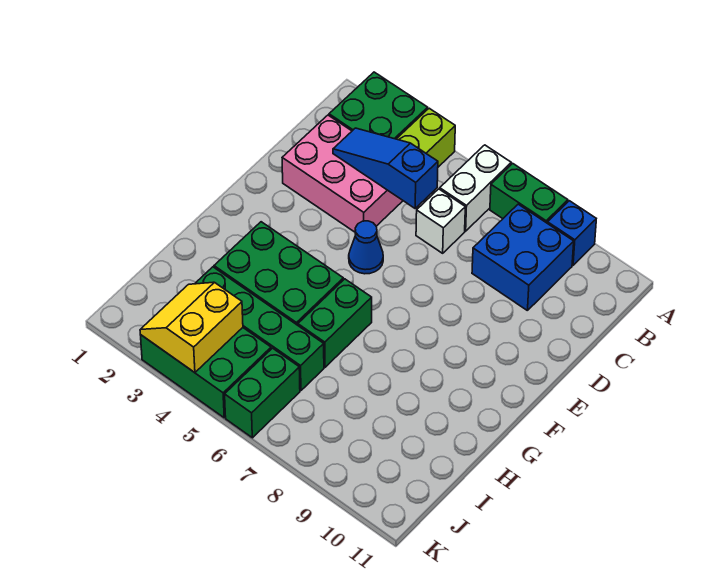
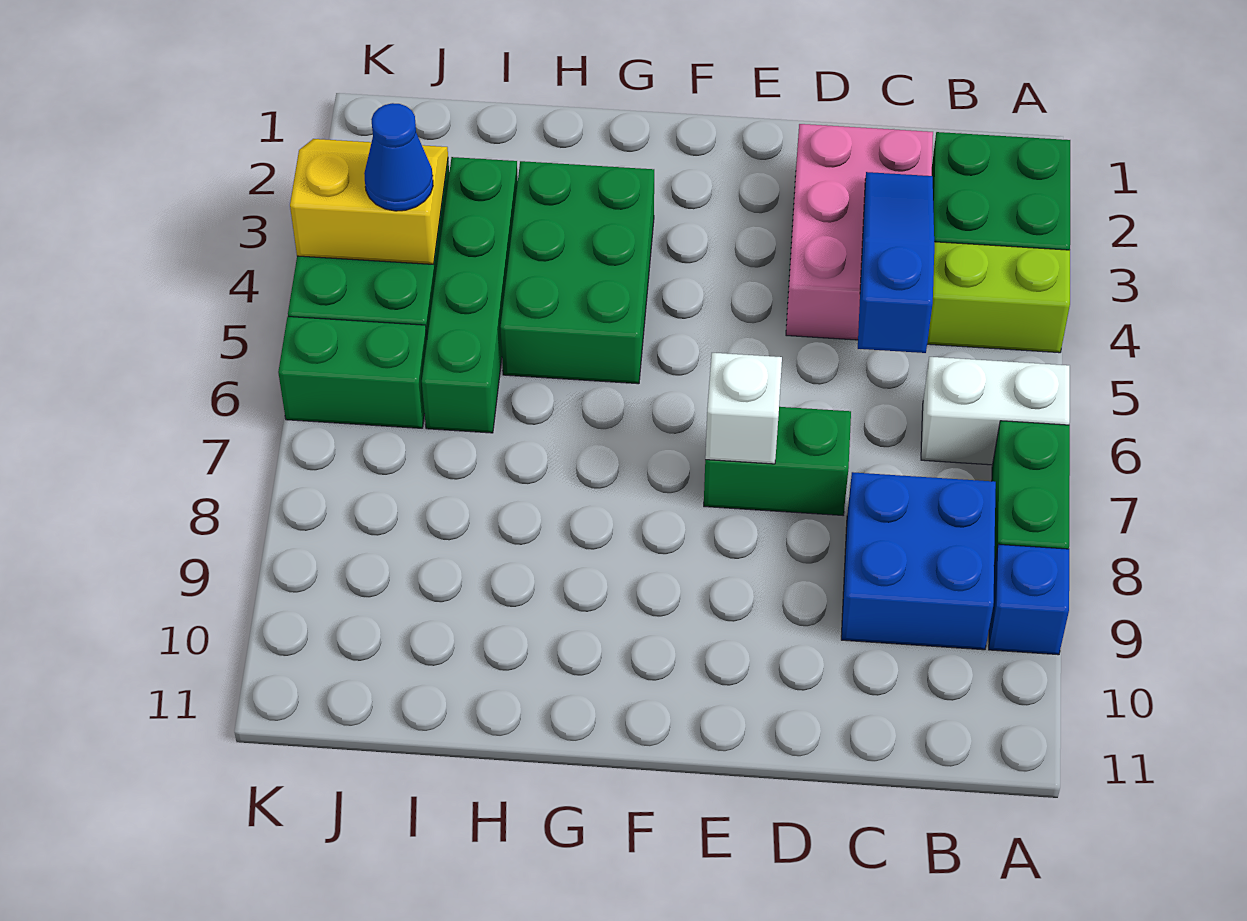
white 1x1 brick [416,189,465,253] -> white 1x1 brick moved to [705,353,782,464]
blue 1x1 cone [349,221,383,274] -> blue 1x1 cone moved to [364,103,433,211]
green 1x2 brick [298,279,372,367] -> green 1x2 brick moved to [704,407,851,515]

